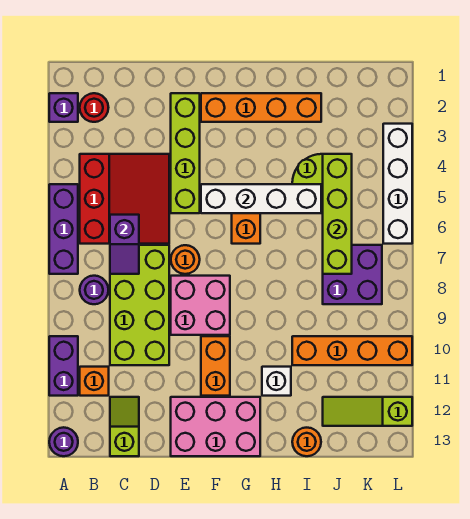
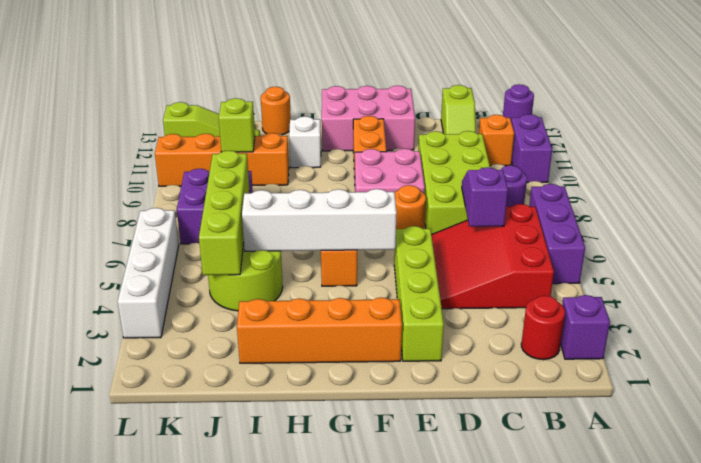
none -> lime 1x1 brick [219,98,255,152]

